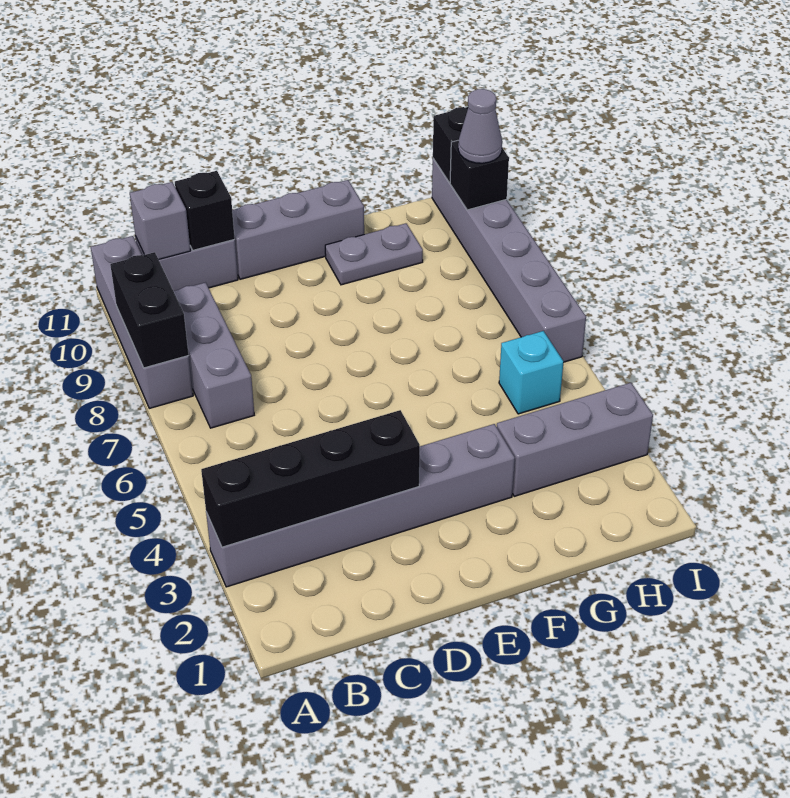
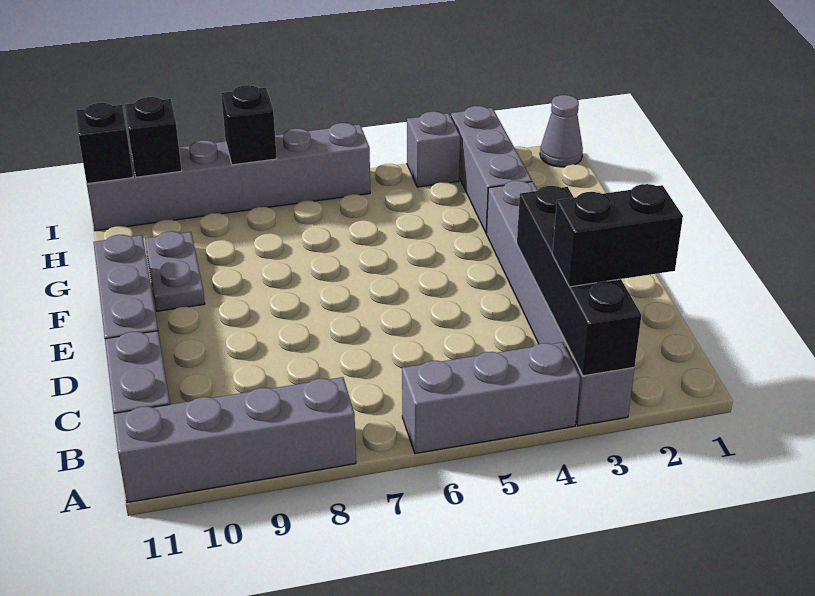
black 1x2 brick [110,252,189,368] -> black 1x2 brick moved to [552,184,683,287]
grey 1x3 brick [174,283,254,428] -> grey 1x3 brick moved to [402,342,580,454]
grey 1x1 brick [130,182,190,259] -> grey 1x1 brick moved to [407,111,460,187]
black 1x1 brick [175,171,235,250] -> black 1x1 brick moved to [221,85,277,165]
cyan 1x1 brick [499,331,564,414] -> none
grey 1x1 cone [458,89,502,163] -> grey 1x1 cone moved to [540,95,583,167]

